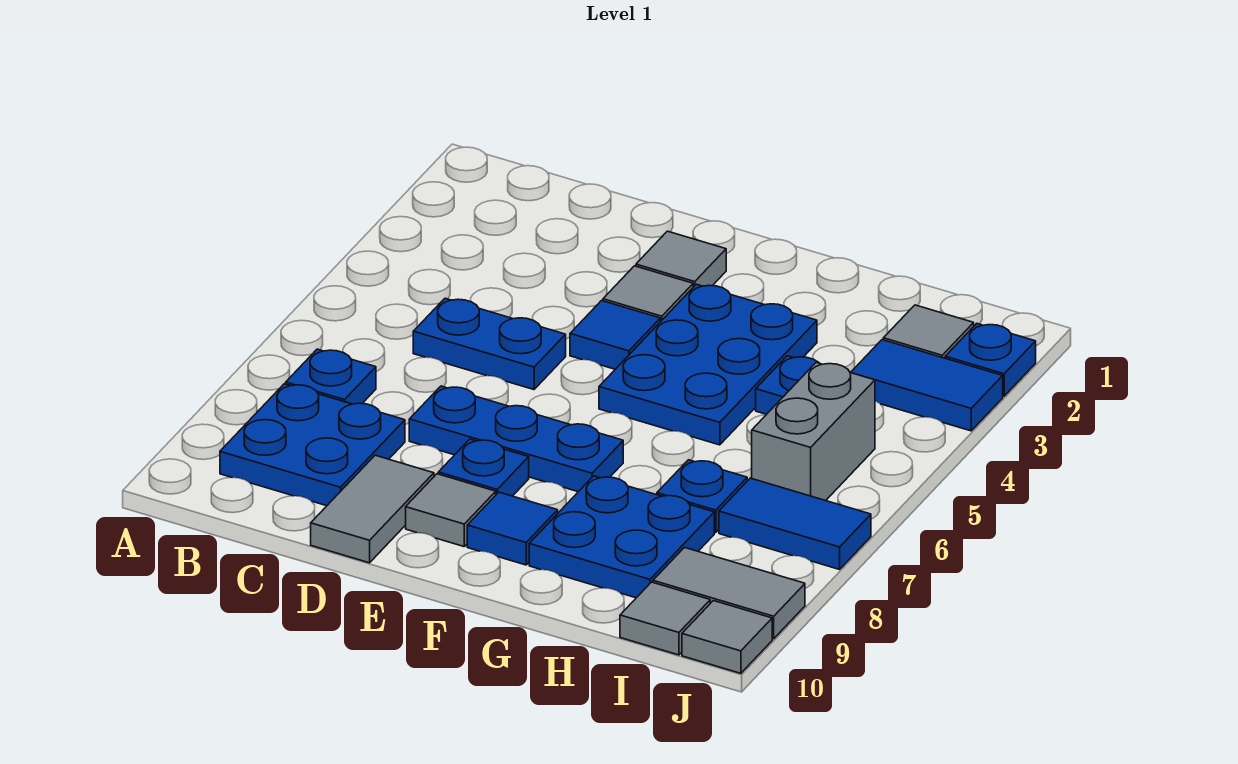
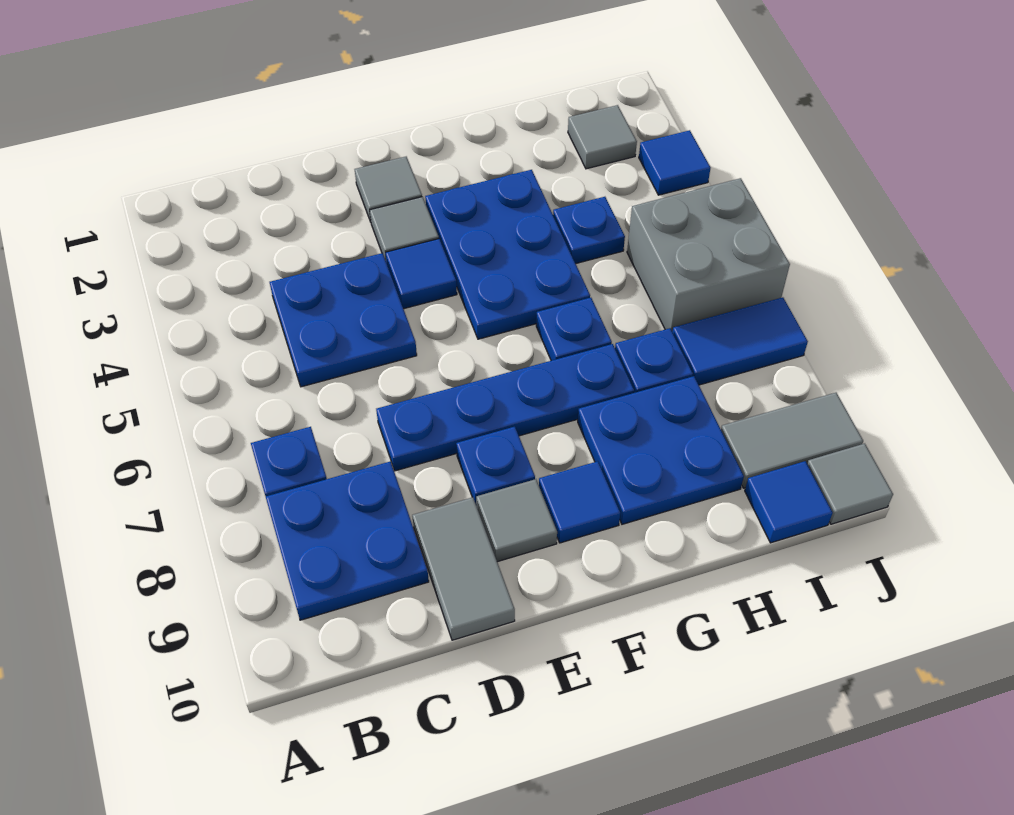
blue 1x2 plate [413,298,566,390] -> blue 2x2 plate [270,253,417,387]
blue 1x3 plate [409,386,623,492] -> blue 1x4 plate [376,344,634,471]
blue 1x2 tile [851,340,1003,431] -> blue 1x1 tile [639,130,710,195]
grey 1x2 brick [752,363,875,501] -> grey 2x2 brick [627,178,790,332]
grey 1x1 tile [620,582,710,655] -> blue 1x1 tile [745,461,833,543]
blue 1x1 plate [945,324,1036,396] -> blue 1x1 plate moved to [536,298,612,361]

